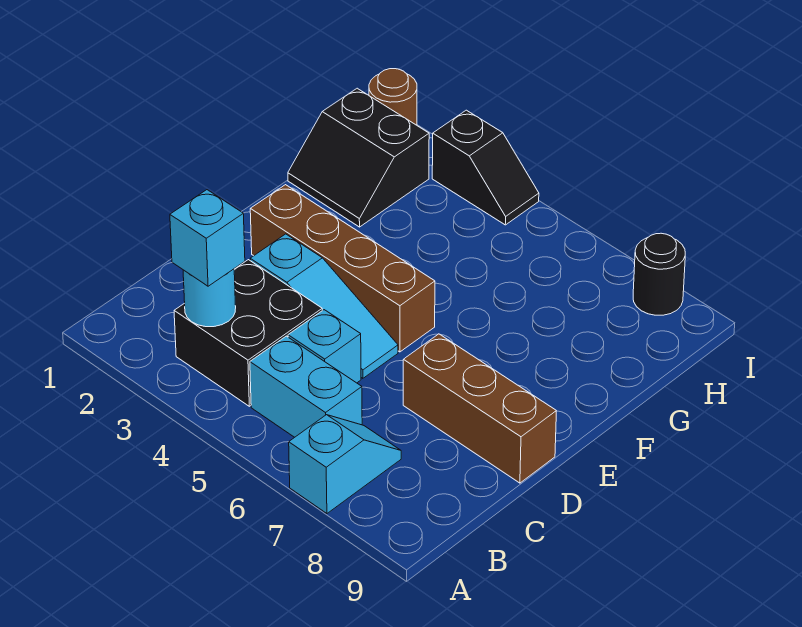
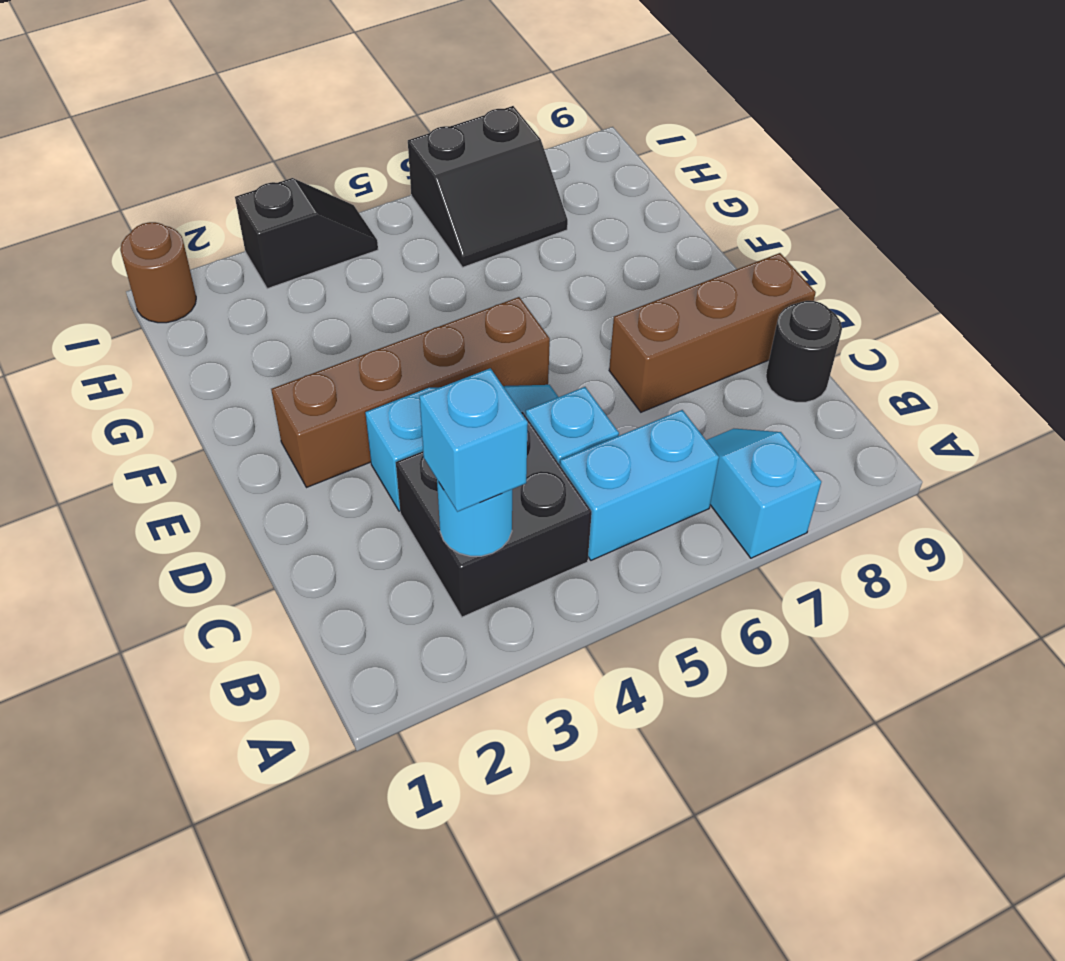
black 2x2 slope [288,88,429,227] -> black 2x2 slope moved to [408,106,568,267]
black 1x1 round brick [633,233,685,315] -> black 1x1 round brick moved to [766,301,842,402]

